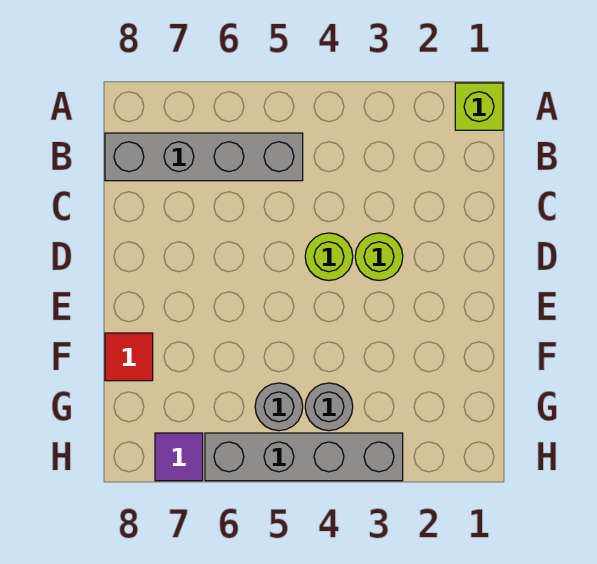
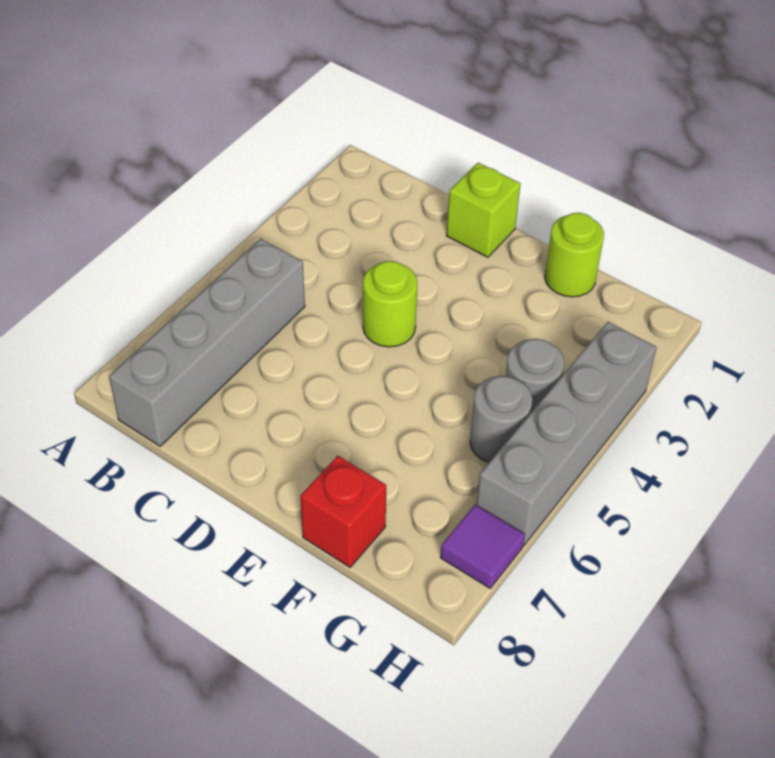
lime 1x1 brick [455,83,503,130] -> lime 1x1 brick moved to [446,163,520,257]
lime 1x1 round brick [355,233,403,280] -> lime 1x1 round brick moved to [545,213,604,297]
red 1x1 tile [105,333,153,381] -> red 1x1 brick [300,456,387,567]

